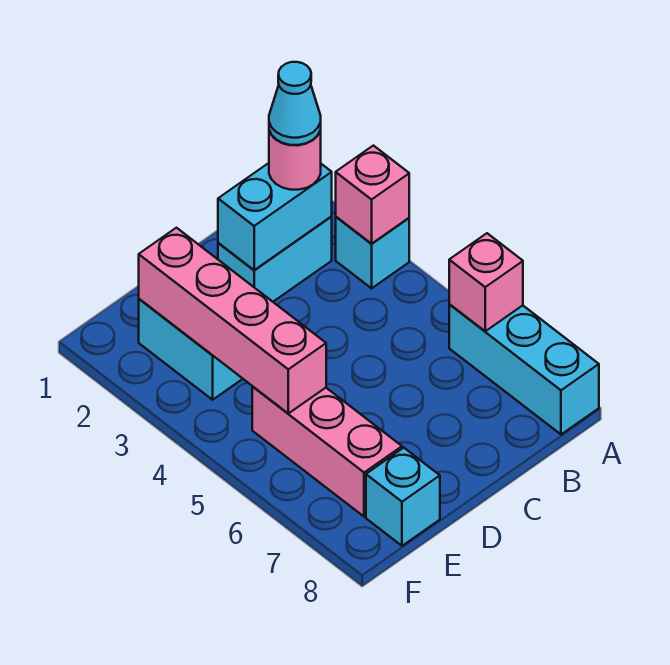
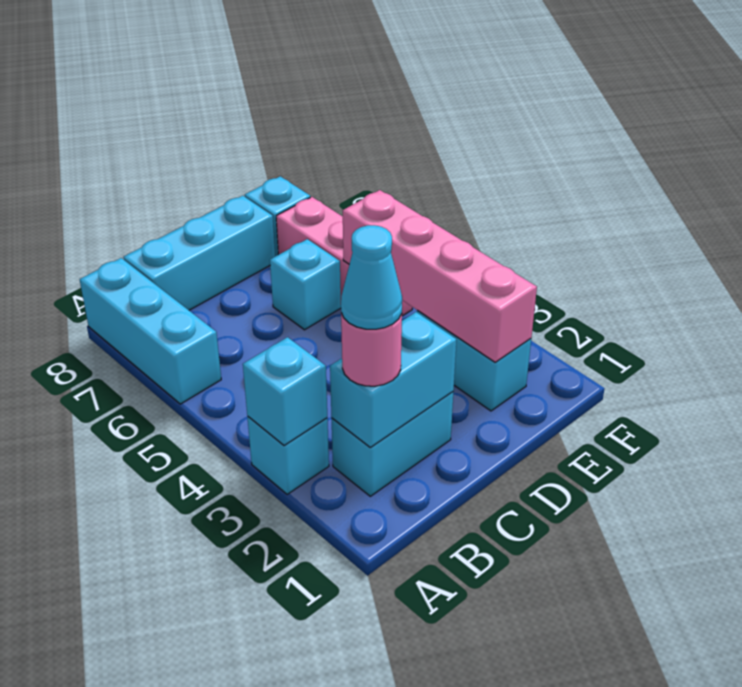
pink 1x1 brick [336,146,409,244] -> cyan 1x1 brick [243,337,327,446]
pink 1x1 brick [449,233,523,331] -> none
none -> cyan 1x3 brick [123,196,275,310]
none -> cyan 1x1 brick [270,239,341,330]

